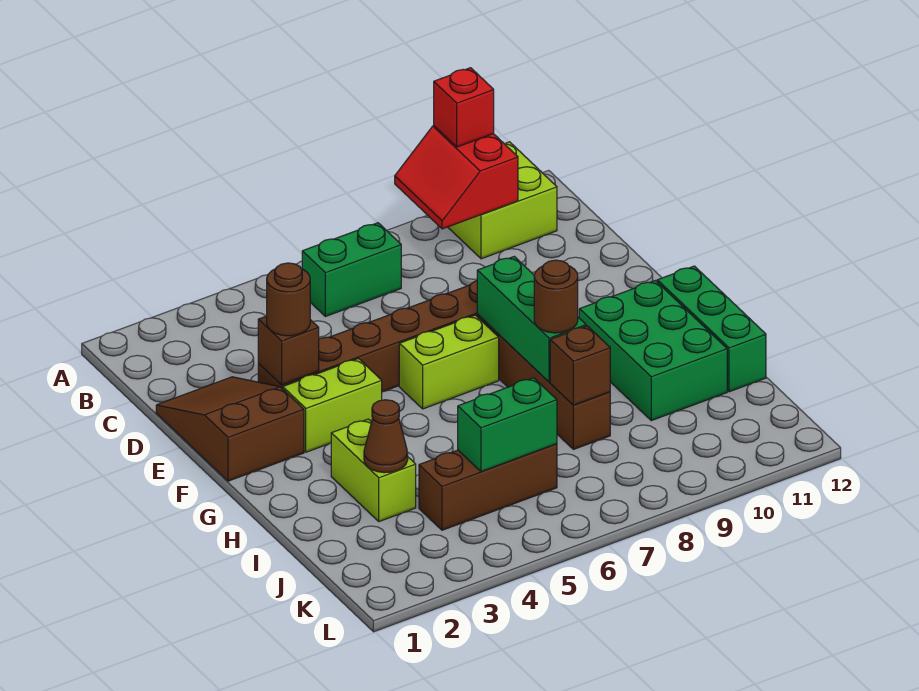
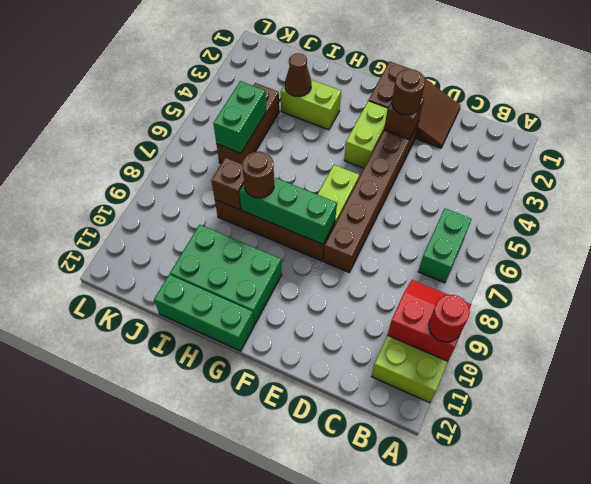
red 1x1 brick [434,68,494,147] -> red 1x1 round brick [429,295,470,342]

